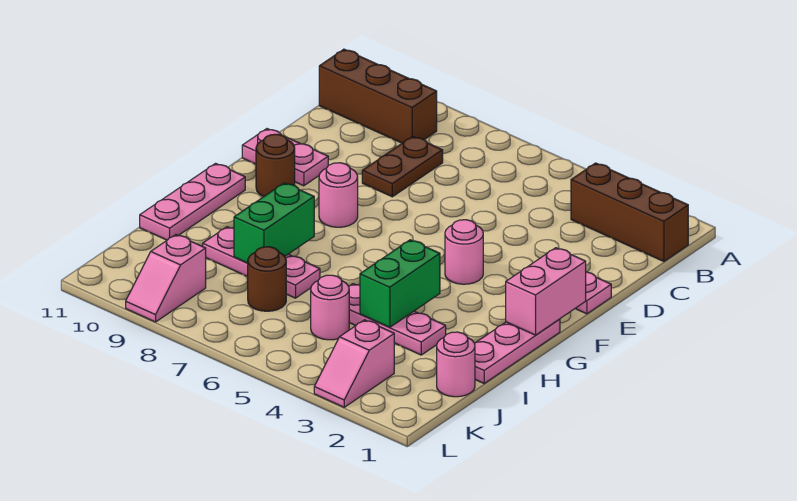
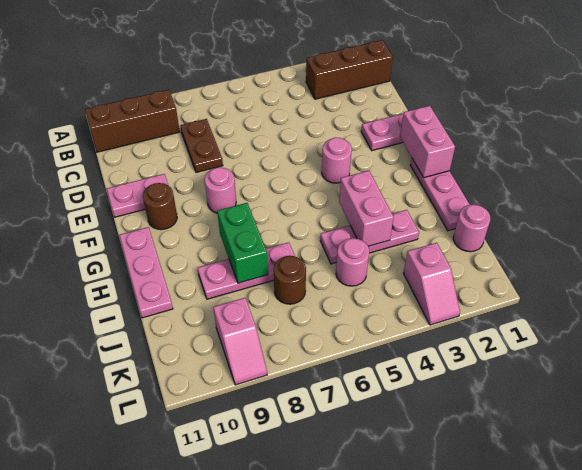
green 1x2 brick [360,240,440,327] -> pink 1x2 brick [339,170,394,246]

